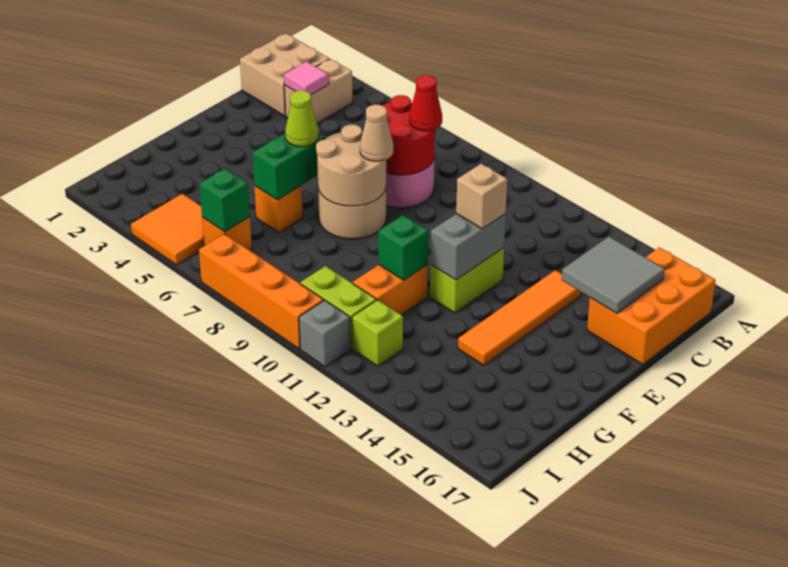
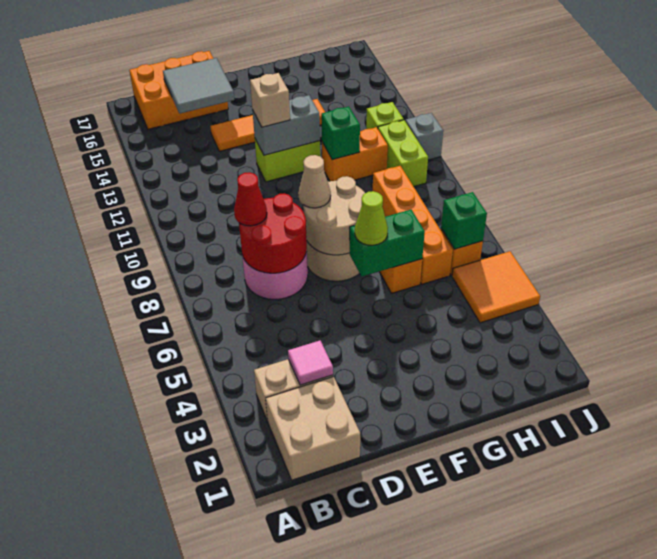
orange 1x4 brick [199,234,324,349] -> orange 1x4 brick moved to [373,166,453,284]

